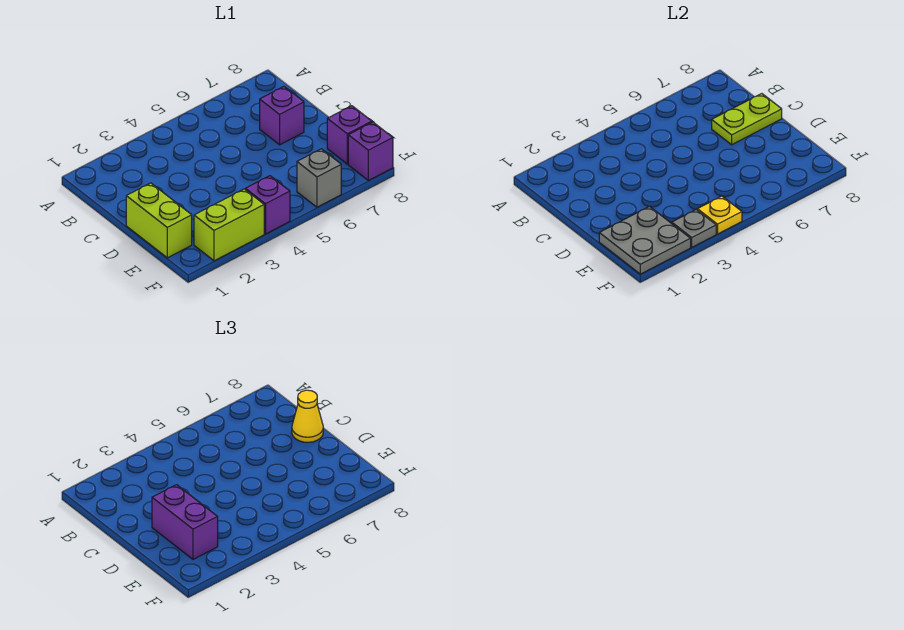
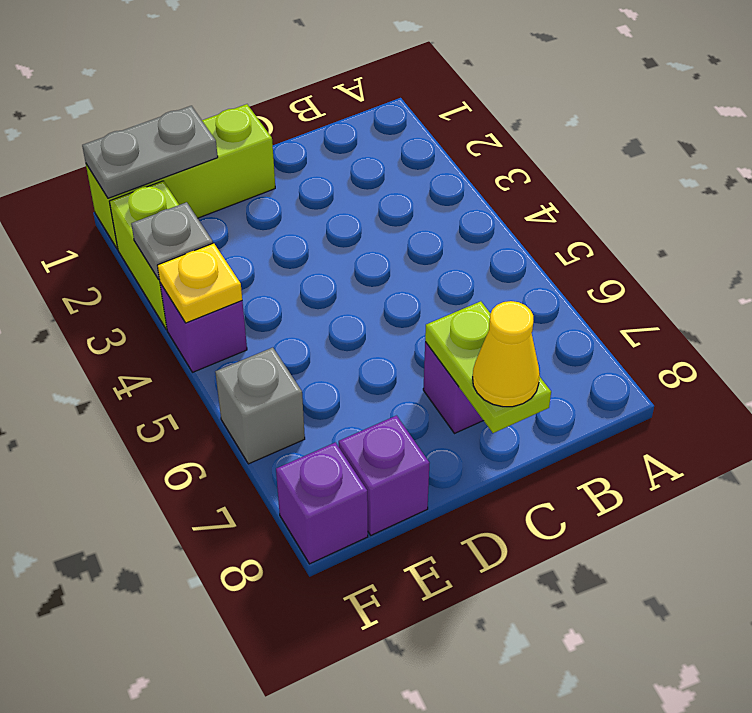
lime 1x2 brick [126,183,192,258] -> lime 1x3 brick [86,104,275,249]
purple 1x2 brick [152,485,218,559] -> none
grey 2x2 plate [599,207,691,274] -> grey 1x2 plate [82,106,218,198]

